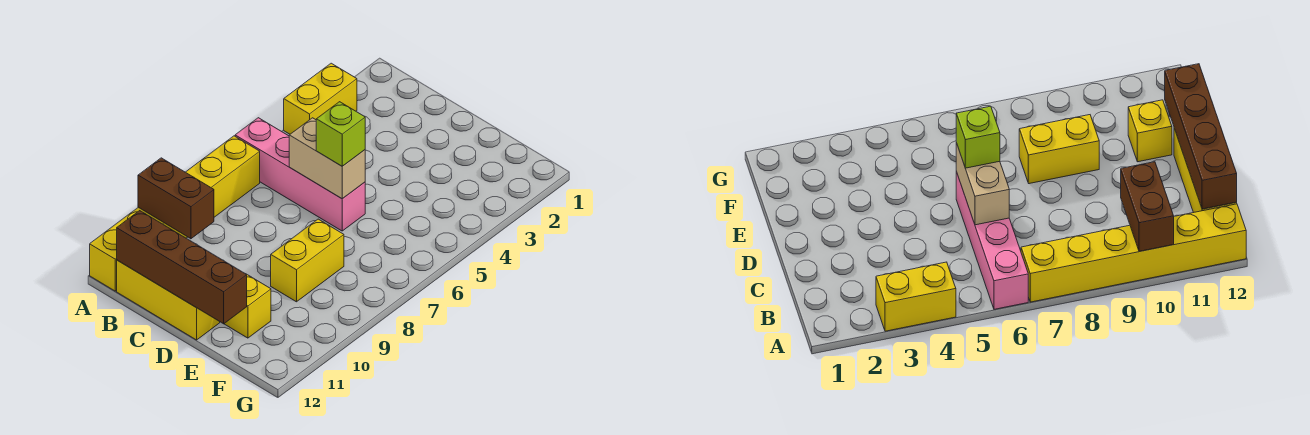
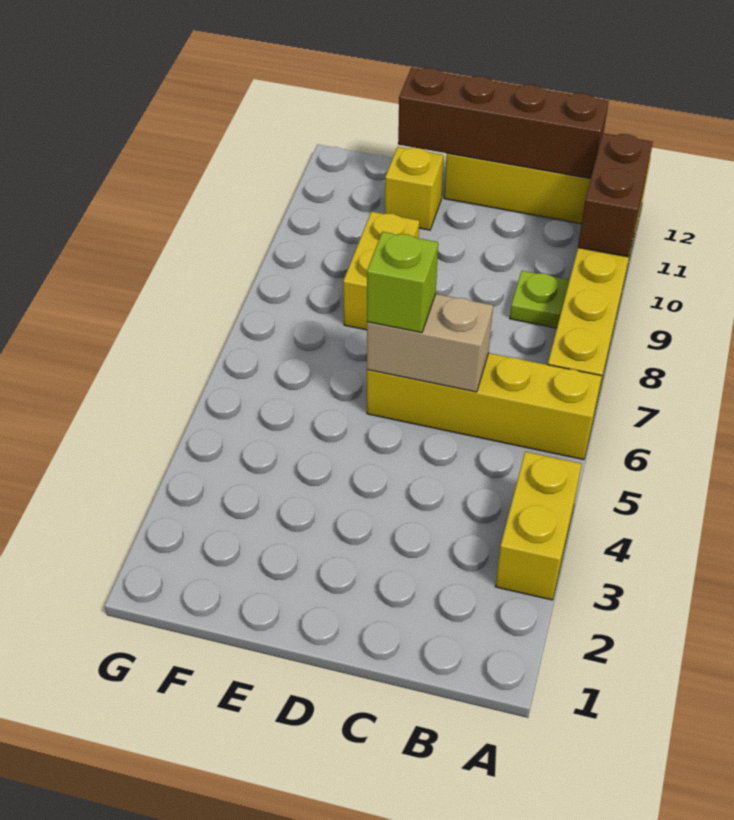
pink 1x4 brick [235,118,365,231] -> yellow 1x4 brick [367,353,602,460]
brown 1x2 brick [138,158,214,239] -> brown 1x2 brick turned to [578,133,653,257]
none -> lime 1x1 plate [510,271,569,328]

